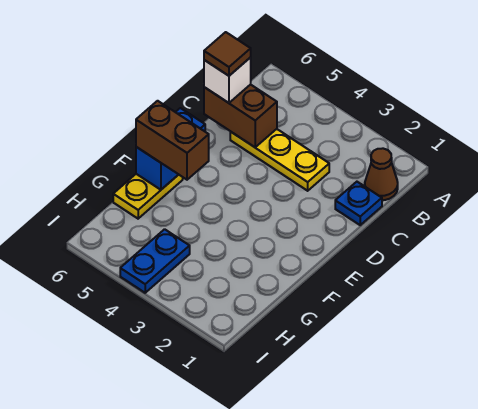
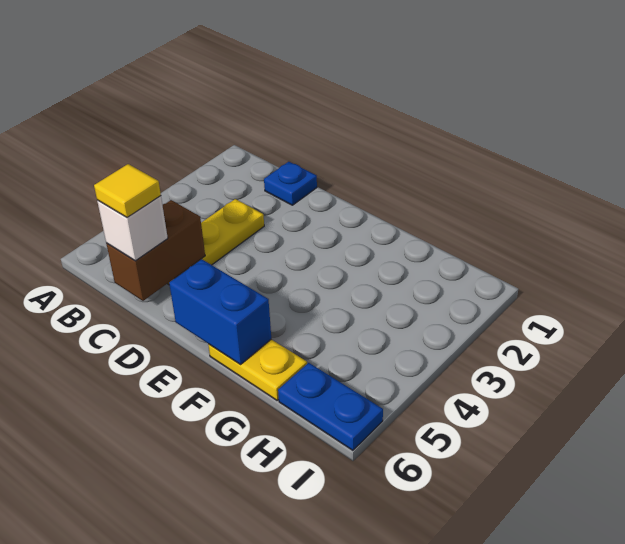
brown 1x1 cone [365,148,398,200] -> none
brown 1x1 tile [204,32,251,76] -> yellow 1x1 tile [94,164,161,217]
brown 1x2 brick [136,101,209,180] -> none
blue 1x2 plate [120,229,190,293] -> blue 1x2 plate moved to [278,363,383,450]

